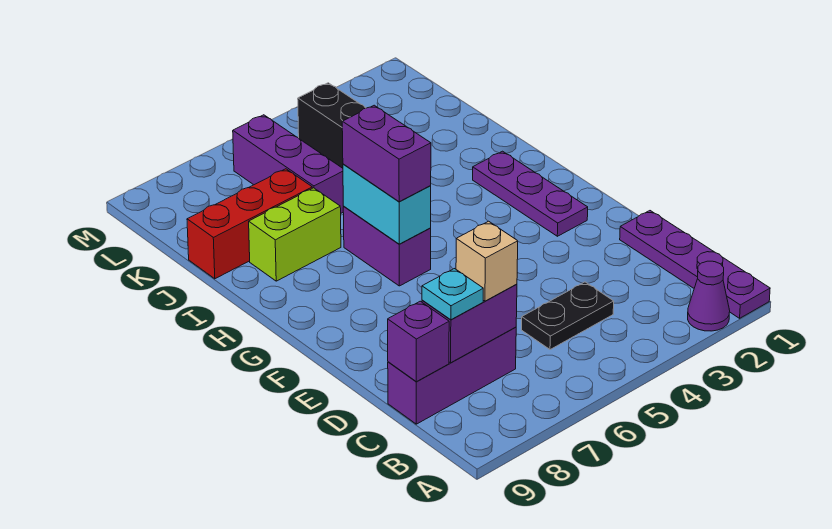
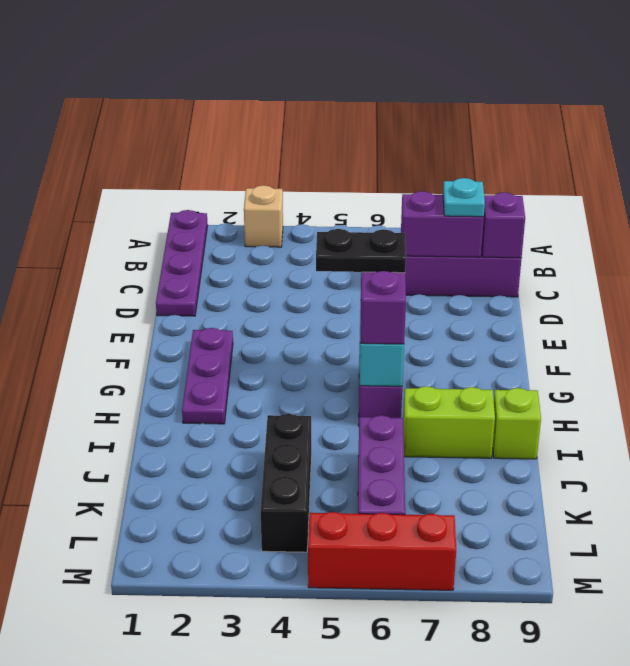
purple 1x1 cone [688,261,730,331] -> none
black 1x2 plate [522,282,614,350] -> black 1x2 plate moved to [316,229,406,273]
tan 1x1 brick [456,221,518,301] -> tan 1x1 brick moved to [244,185,283,247]
none -> lime 1x1 brick [493,388,541,459]
red 1x3 brick [187,169,312,279] -> red 1x3 brick moved to [308,512,456,590]

